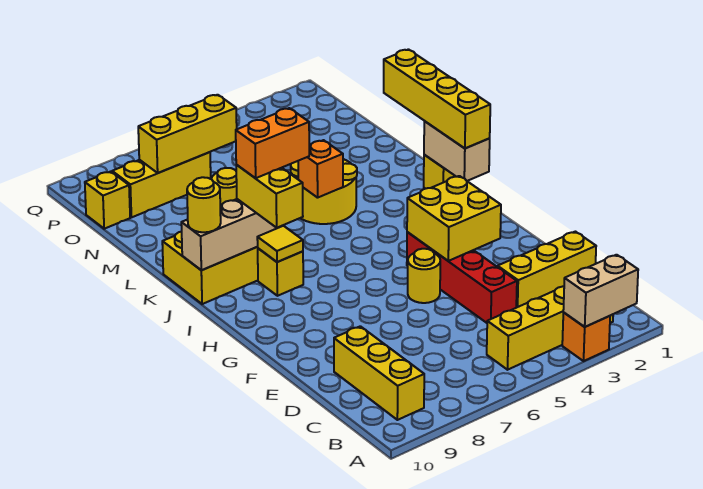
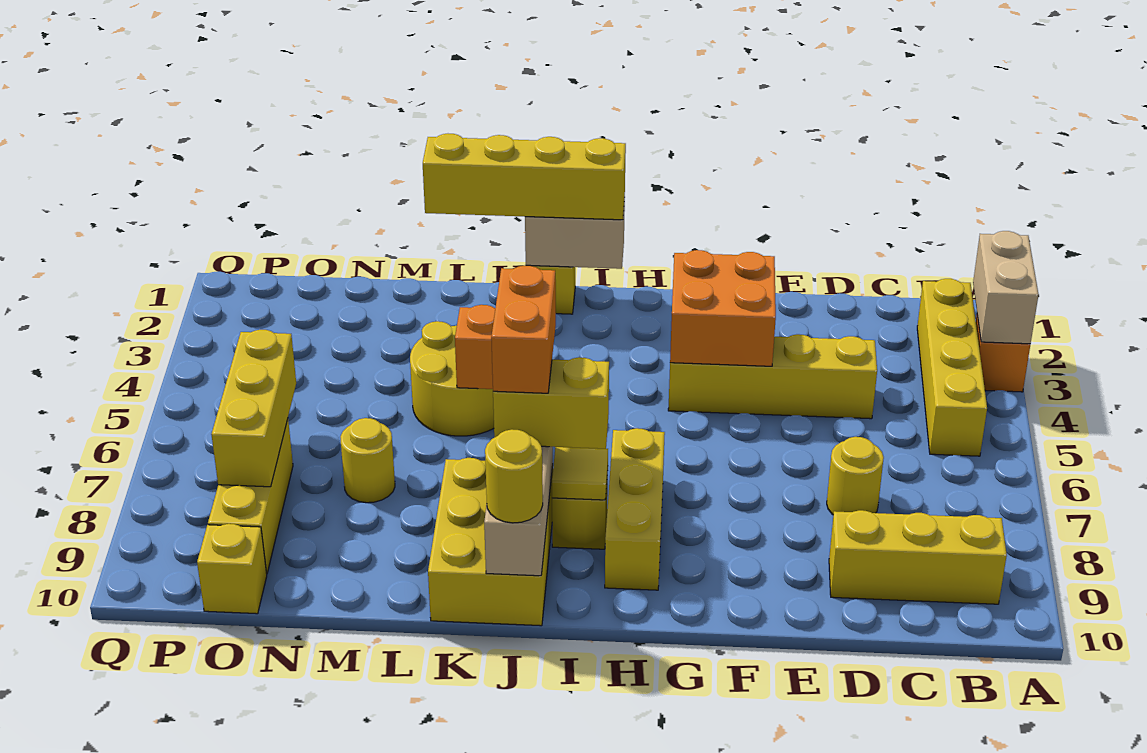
yellow 1x3 brick [498,232,596,308] -> yellow 1x3 brick moved to [605,428,665,590]
red 1x4 brick [407,232,517,323] -> yellow 1x4 brick [668,334,877,419]
yellow 2x2 brick [407,176,501,261] -> orange 2x2 brick [670,250,776,366]
yellow 1x1 round brick [408,249,440,303] -> yellow 1x1 round brick moved to [827,437,884,514]

